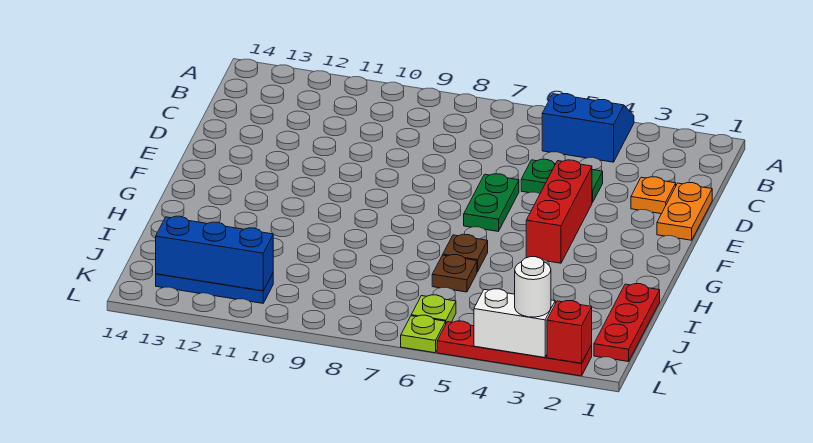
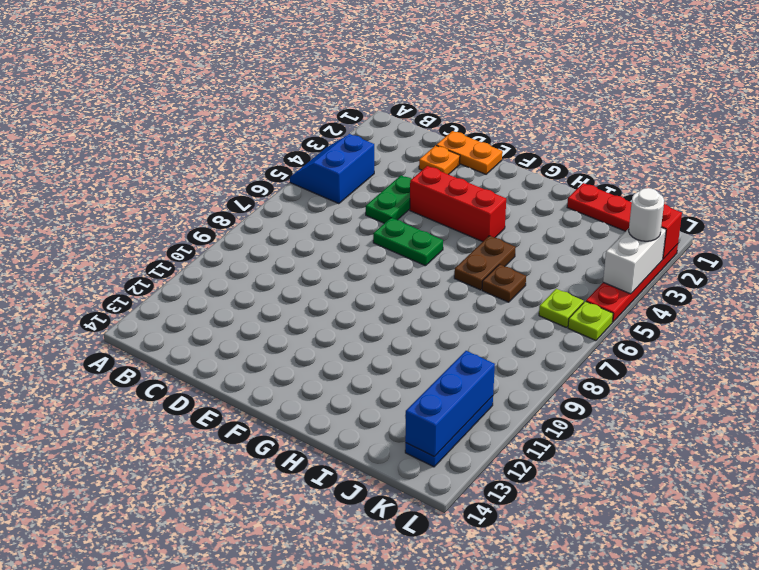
brown 1x1 plate [443,234,488,272] -> brown 1x2 plate [454,236,516,290]

